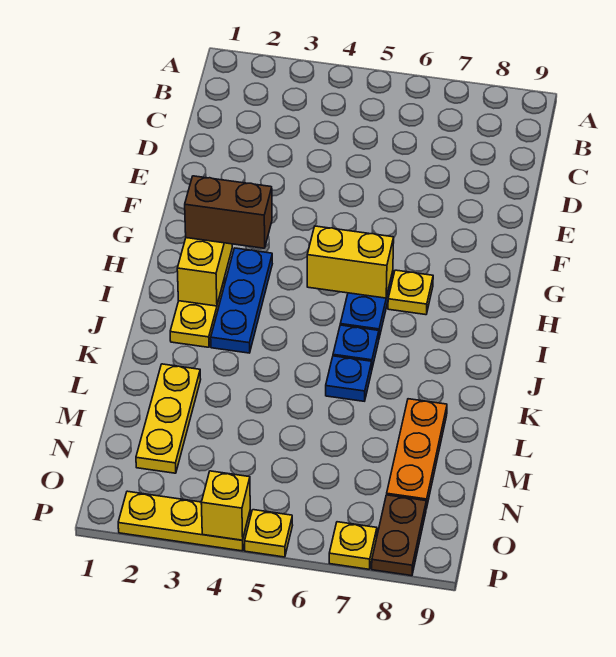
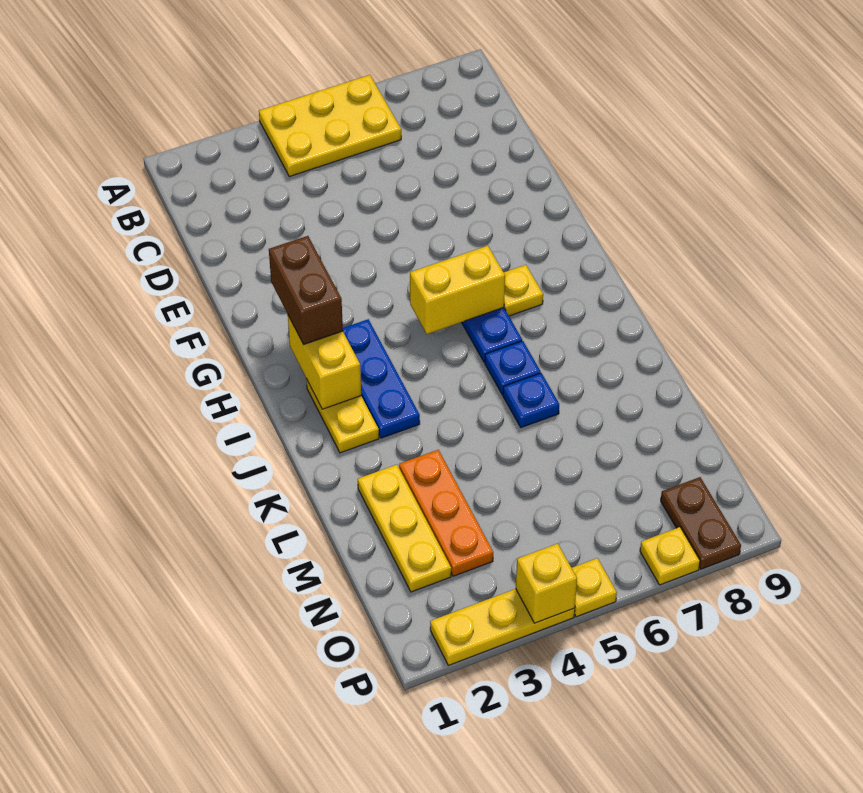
none -> yellow 2x3 plate [259,75,401,177]
brown 1x2 brick [185,176,272,248] -> brown 1x2 brick turned to [269,236,343,345]
orange 1x3 plate [387,399,447,509] -> orange 1x3 plate moved to [399,450,493,576]

